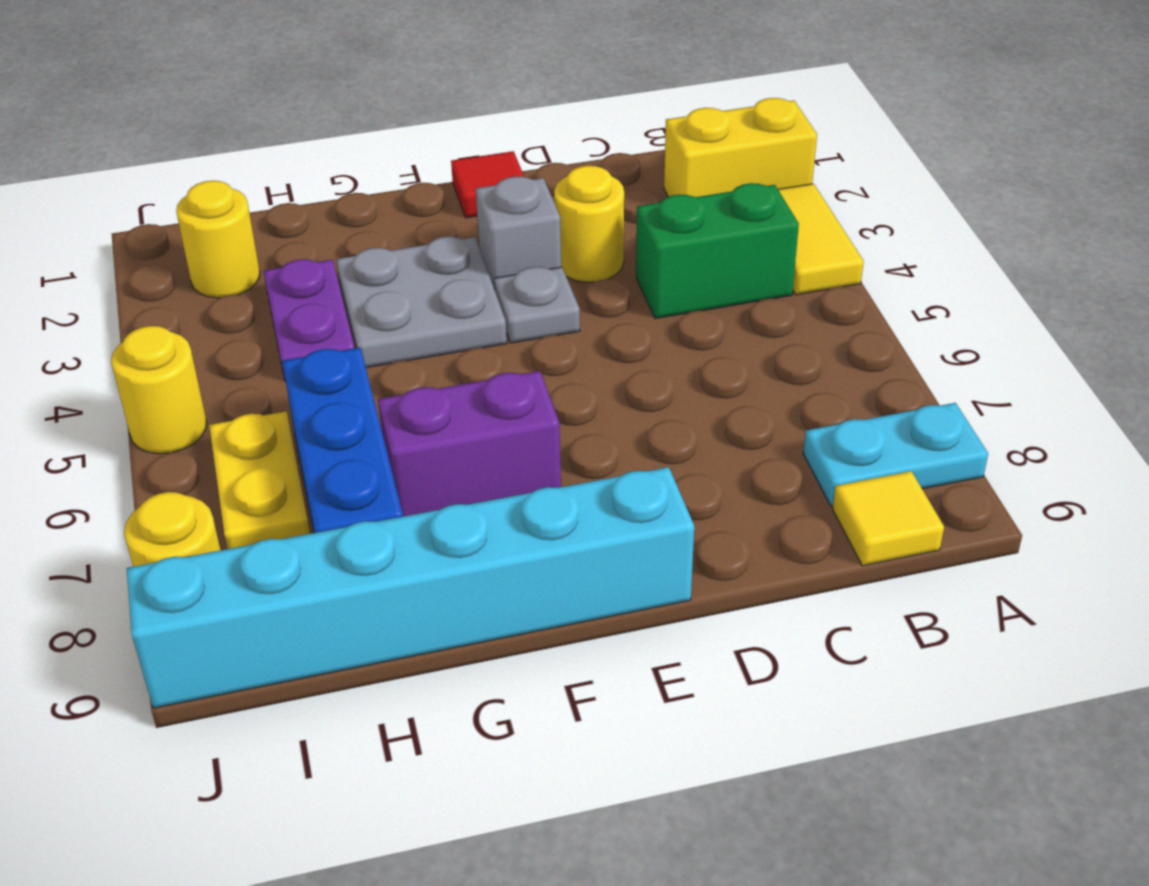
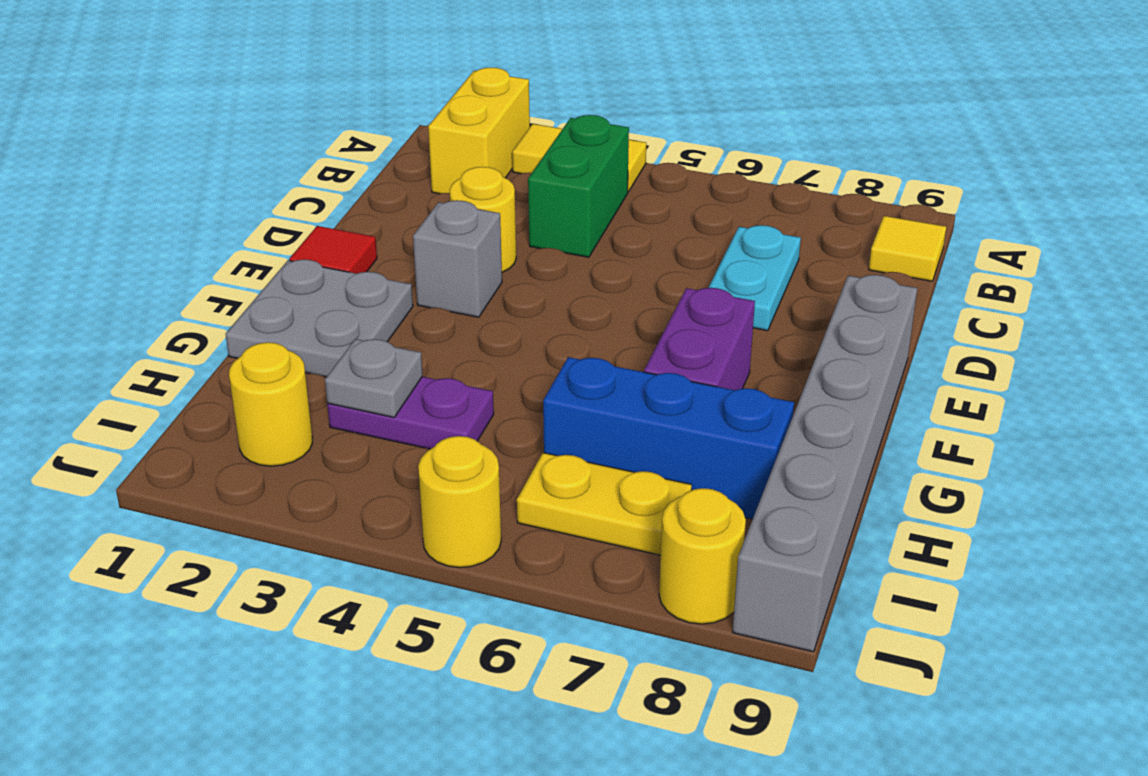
cyan 1x2 plate [803,403,988,506] -> cyan 1x2 plate moved to [709,225,801,331]
grey 1x1 plate [494,267,580,343] -> grey 1x1 plate moved to [325,339,423,417]
cyan 1x6 brick [127,467,694,708] -> grey 1x6 brick [733,275,917,652]
grey 2x2 plate [336,237,507,368] -> grey 2x2 plate moved to [226,259,413,377]

